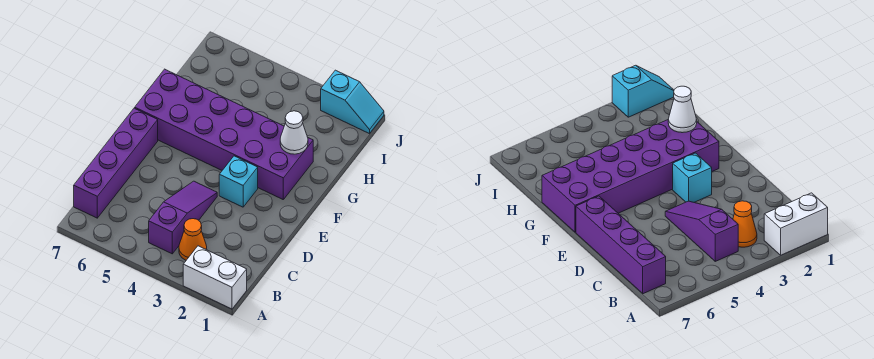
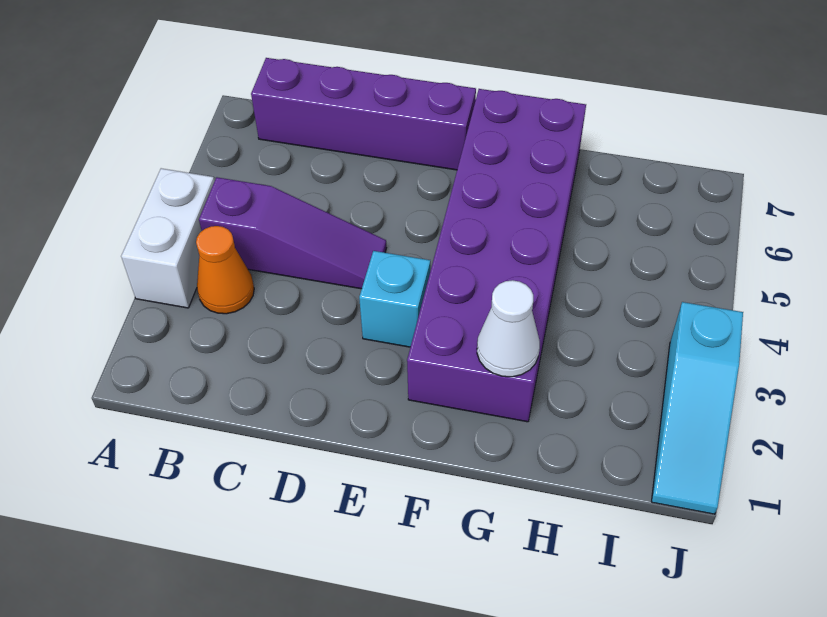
white 1x2 brick [183,246,247,309] -> white 1x2 brick moved to [121,168,215,308]
cyan 1x2 slope [321,70,384,134] -> cyan 1x3 slope [652,302,743,514]

